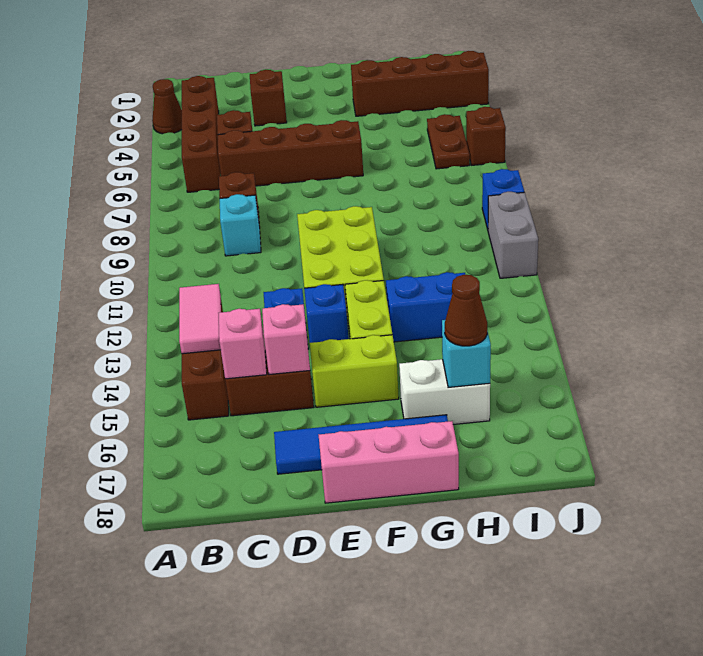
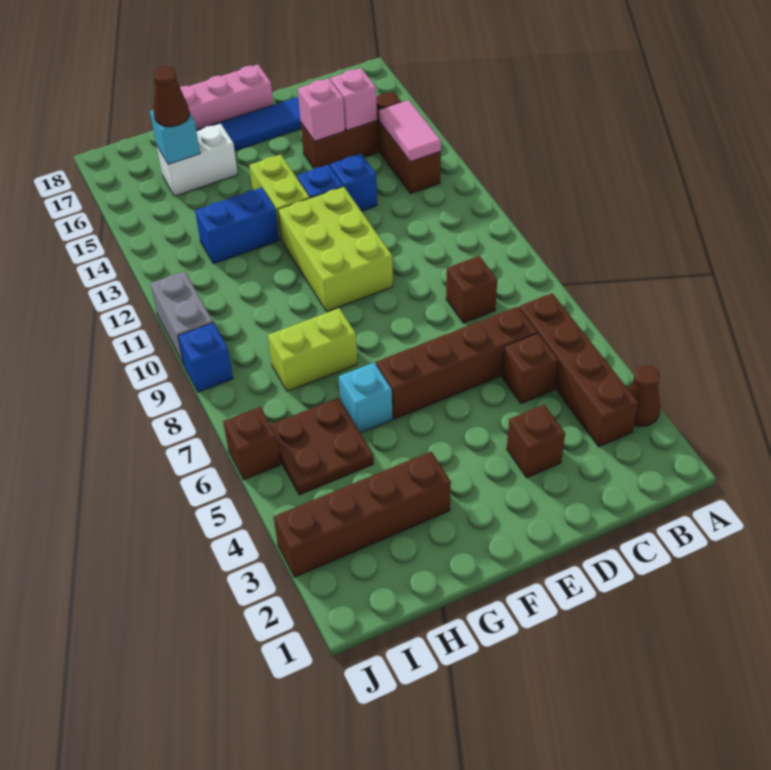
cyan 1x1 brick [220,194,261,256] -> cyan 1x1 brick moved to [339,363,393,433]
lime 1x2 brick [310,335,399,407] -> lime 1x2 brick moved to [268,308,357,391]
brown 1x2 plate [427,114,470,169] -> brown 2x2 plate [270,398,374,495]

